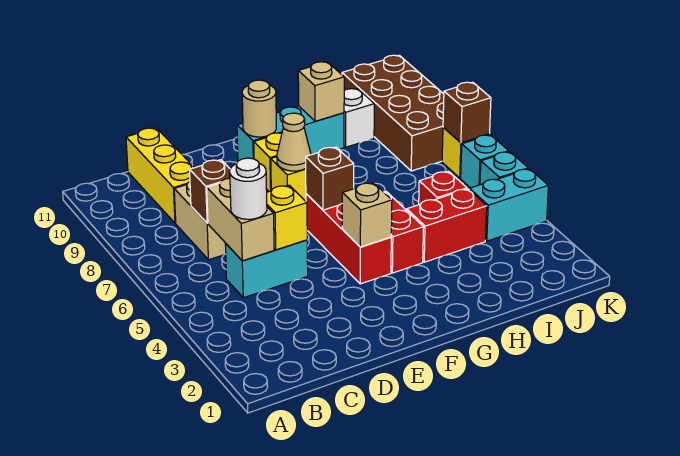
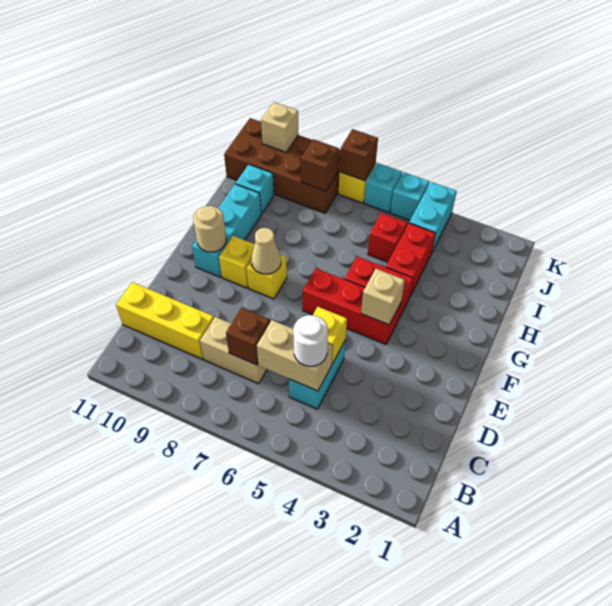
brown 1x1 brick [306,147,354,210] -> brown 1x1 brick moved to [301,139,339,191]
tan 1x1 brick [298,62,344,121] -> tan 1x1 brick moved to [261,102,298,152]
white 1x1 brick [344,89,374,147] -> cyan 1x1 brick [236,165,274,214]

